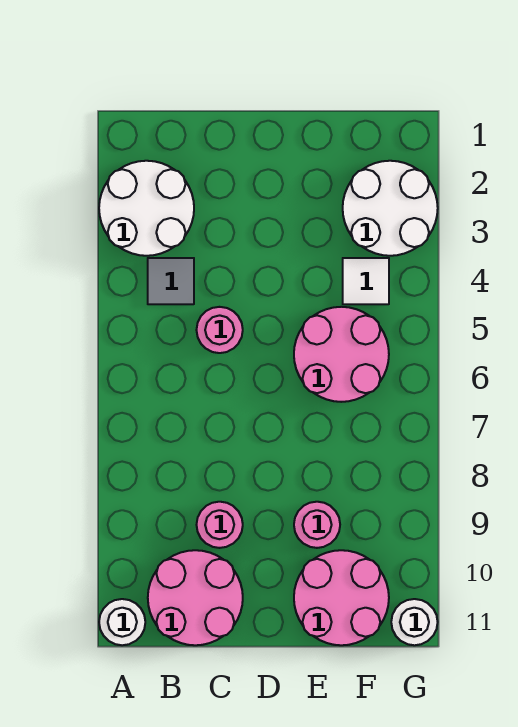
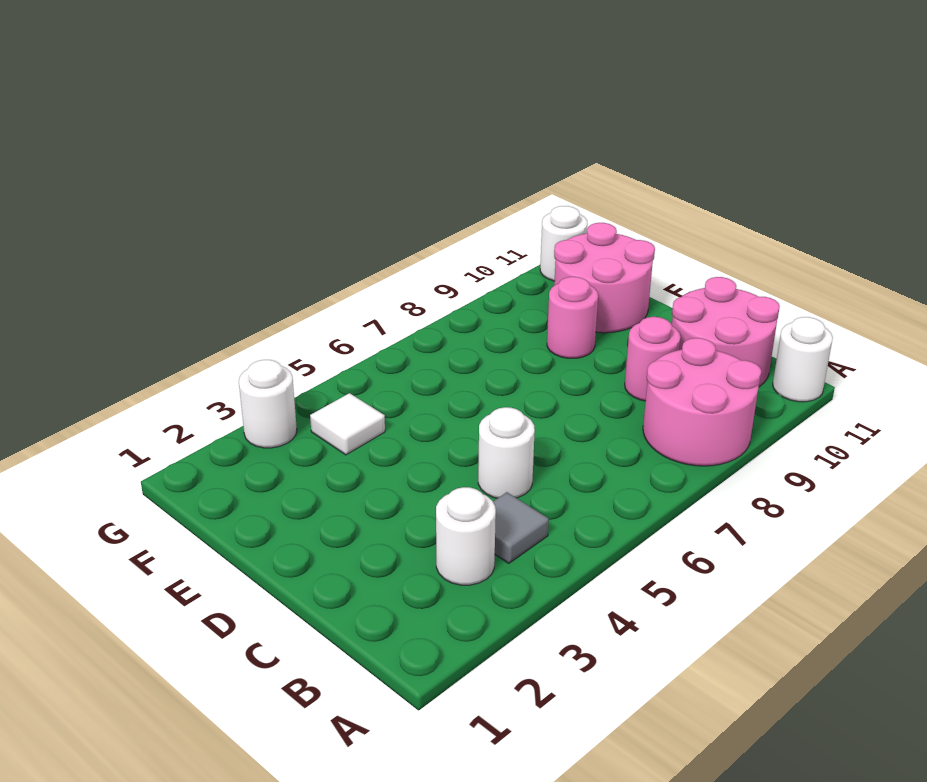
white 2x2 round brick [99,161,194,256] -> white 1x1 round brick [436,487,496,585]
pink 1x1 round brick [197,307,243,353] -> white 1x1 round brick [478,407,535,498]
pink 2x2 round brick [294,307,389,402] -> pink 2x2 round brick moved to [643,338,761,466]
white 2x2 round brick [343,161,438,256] -> white 1x1 round brick [239,360,297,448]

